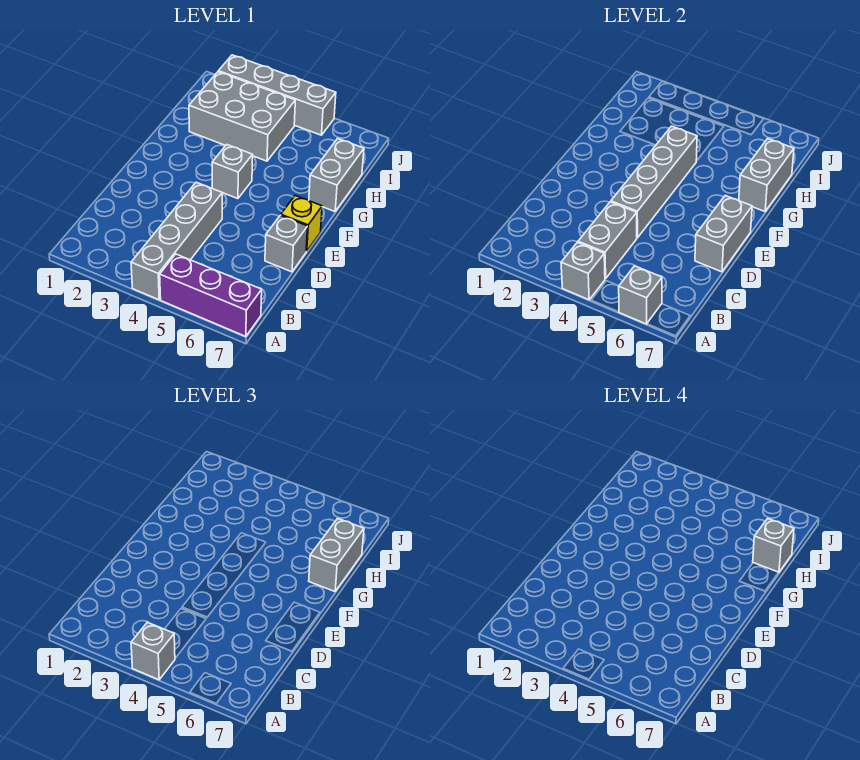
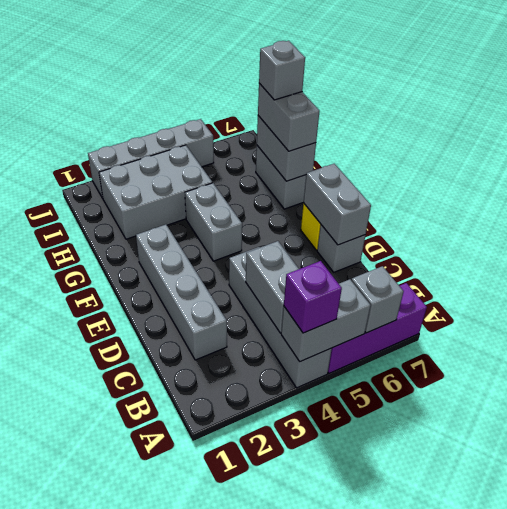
grey 1x1 brick [561,242,605,300] -> grey 1x2 brick [281,279,371,362]
grey 1x1 brick [131,622,175,680] -> purple 1x1 brick [284,261,342,333]
grey 1x4 brick [611,126,697,238] -> grey 1x4 brick moved to [136,225,227,360]
grey 1x1 brick [212,145,253,199] -> grey 1x2 brick [185,183,242,261]

